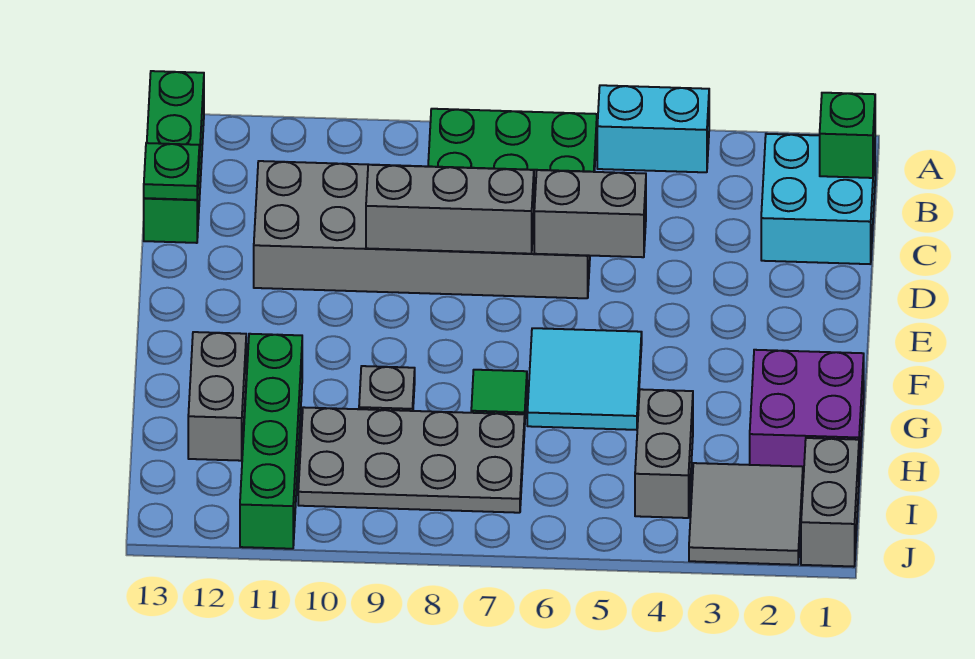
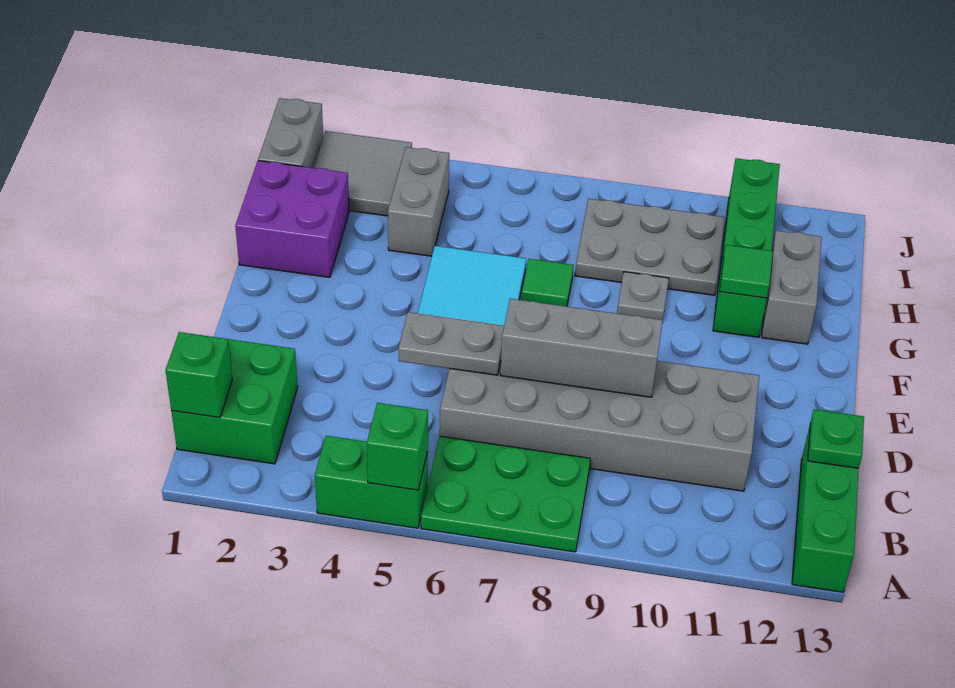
cyan 1x2 brick [597,85,709,172] -> green 1x2 brick [315,436,428,528]
none -> green 1x1 brick [367,403,428,490]
cyan 2x2 brick [761,134,875,264] -> green 2x2 brick [171,339,298,464]
grey 1x2 brick [534,170,646,257] -> grey 1x2 plate [398,312,504,375]
none -> green 1x1 tile [720,245,773,298]
grey 2x4 plate [298,407,525,513] -> grey 2x3 plate [575,199,725,295]

